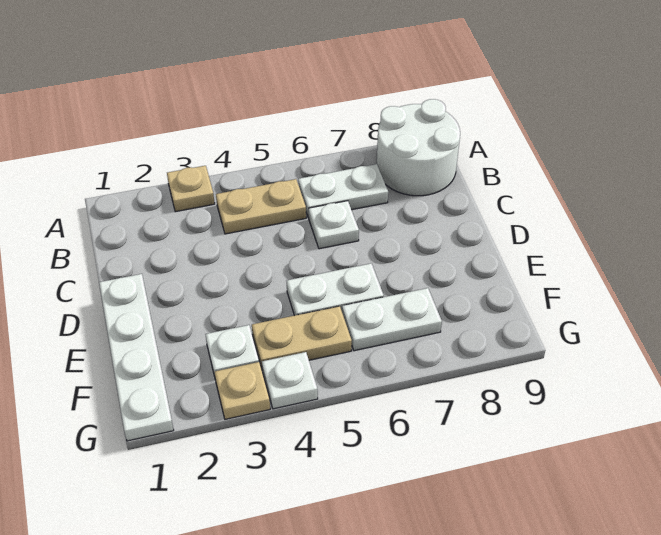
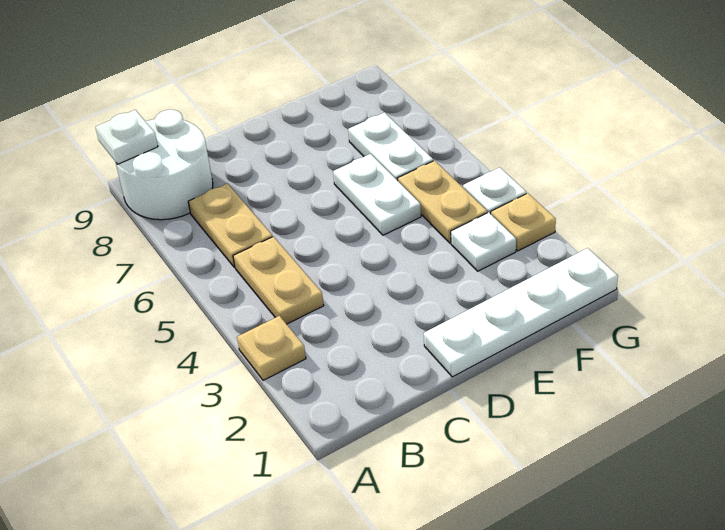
white 1x2 plate [298,164,388,218] -> tan 1x2 plate [188,184,272,267]
white 1x1 plate [309,201,359,249] -> white 1x1 plate moved to [95,110,158,164]

